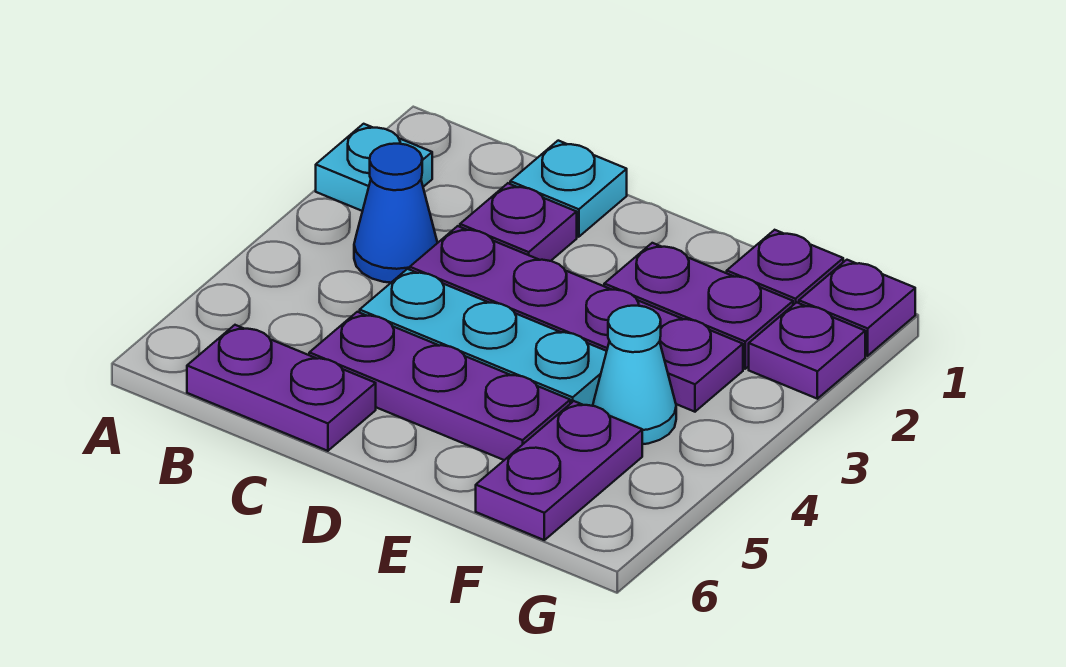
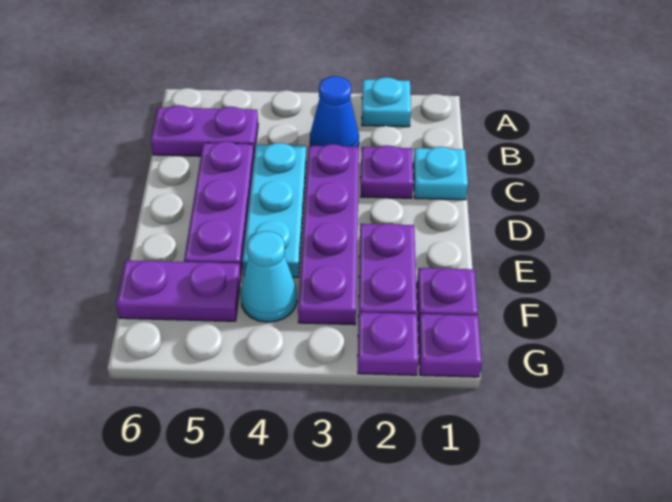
purple 1x2 plate [187,325,376,451] -> purple 1x2 plate turned to [151,105,258,156]

